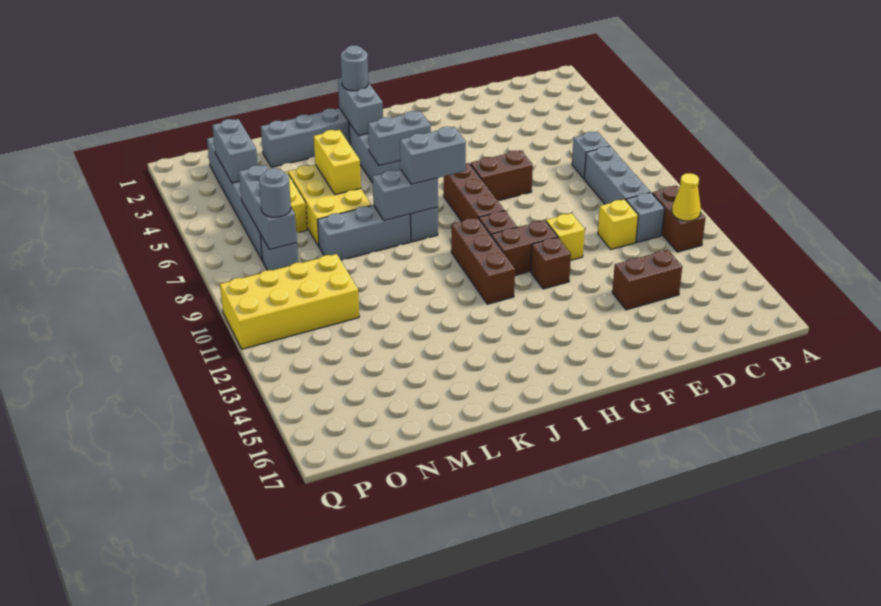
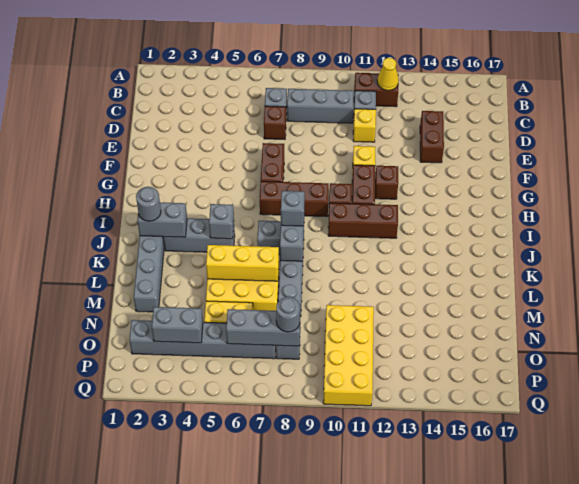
none -> brown 1x1 brick [264,106,286,139]
grey 1x2 brick [368,111,431,166] -> grey 1x1 brick [209,204,234,239]
grey 1x2 brick [400,127,466,184] -> grey 1x1 brick [281,191,305,226]
yellow 1x2 brick [314,130,361,195] -> yellow 1x3 brick [206,245,279,281]

